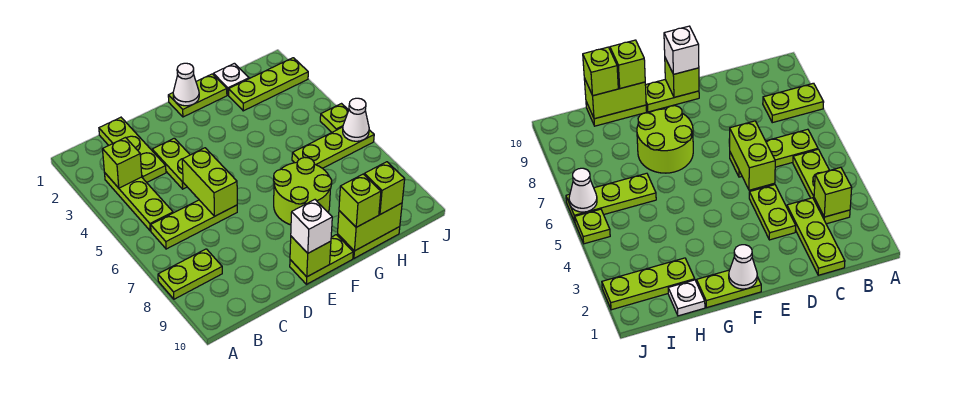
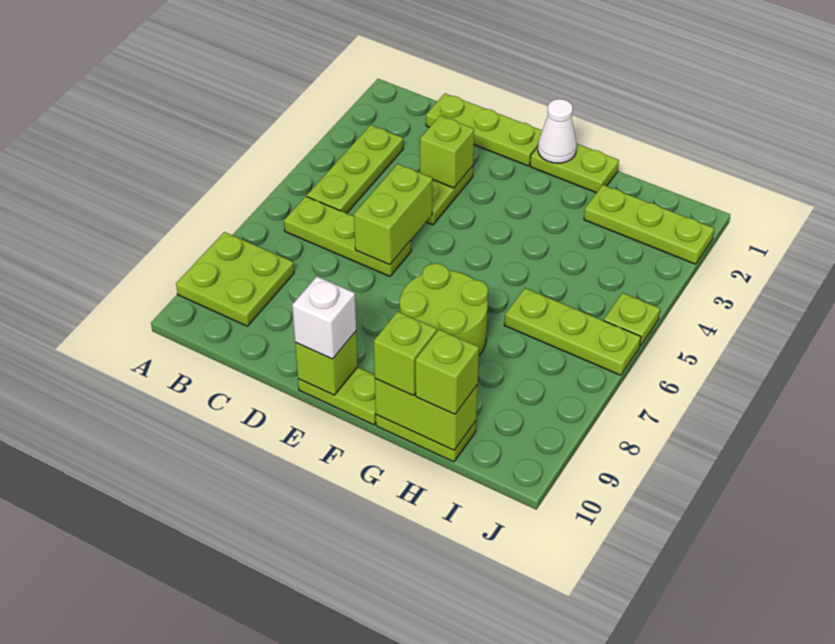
lime 1x2 plate [158,249,222,299] -> lime 2x2 plate [176,232,294,326]
lime 1x1 brick [103,138,142,188] -> lime 1x1 brick moved to [420,116,474,188]
lime 1x3 plate [99,117,166,182] -> lime 1x3 plate turned to [426,93,542,166]
white 1x1 plate [213,63,249,95] -> none
white 1x1 cone [343,98,369,141] -> none

